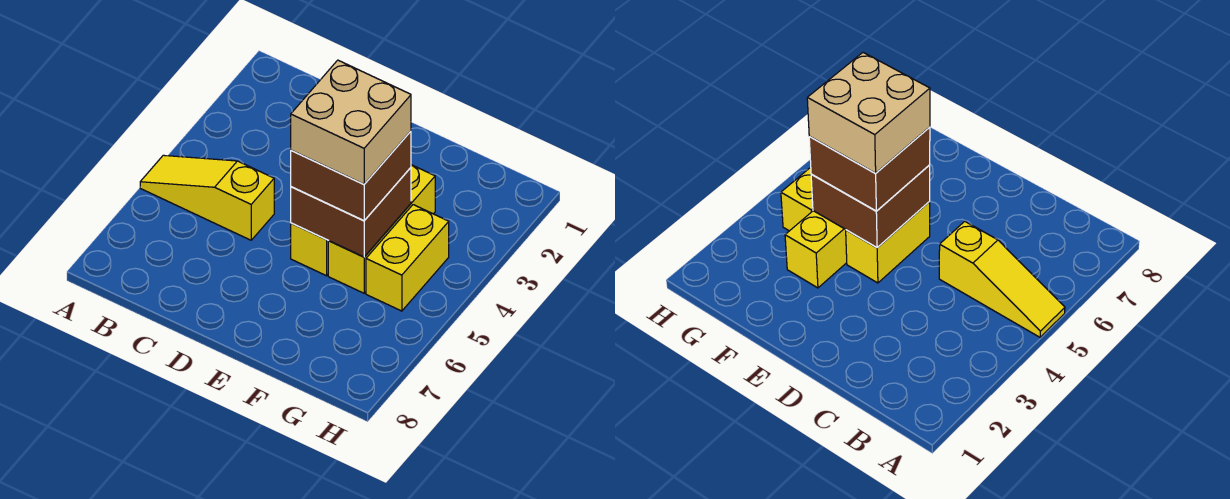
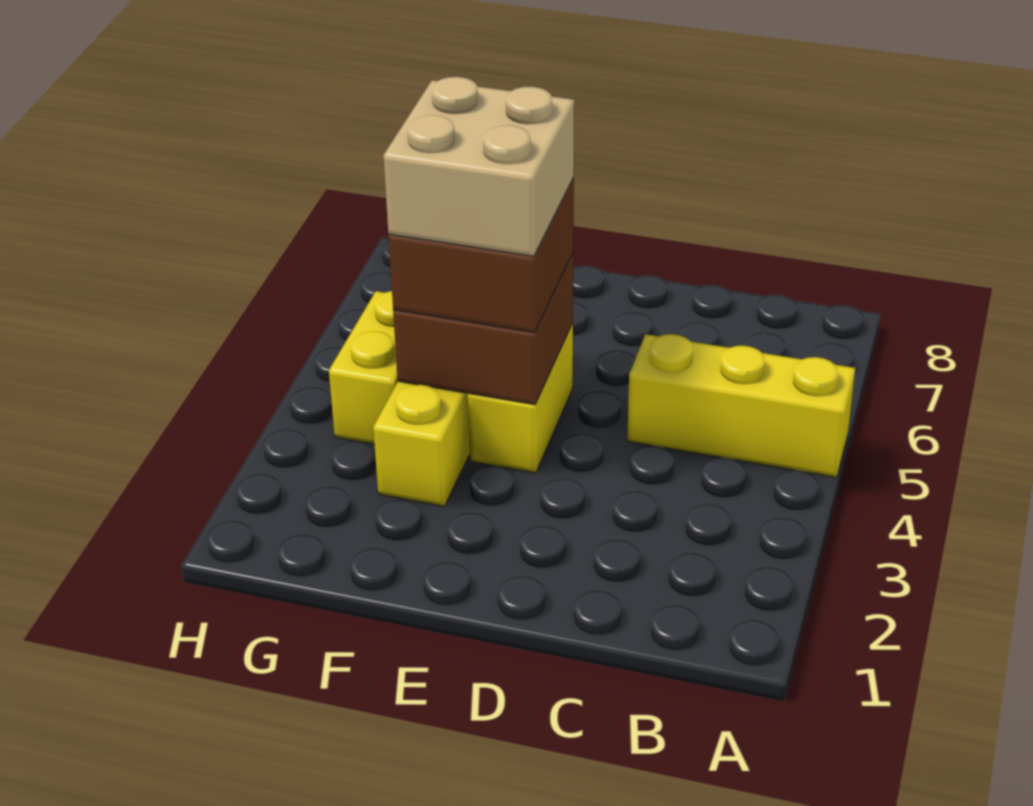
yellow 1x3 slope [140,155,274,240] -> yellow 1x3 brick [627,334,855,477]

